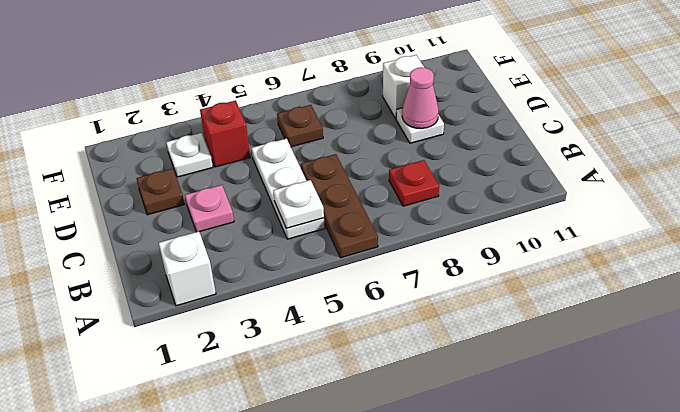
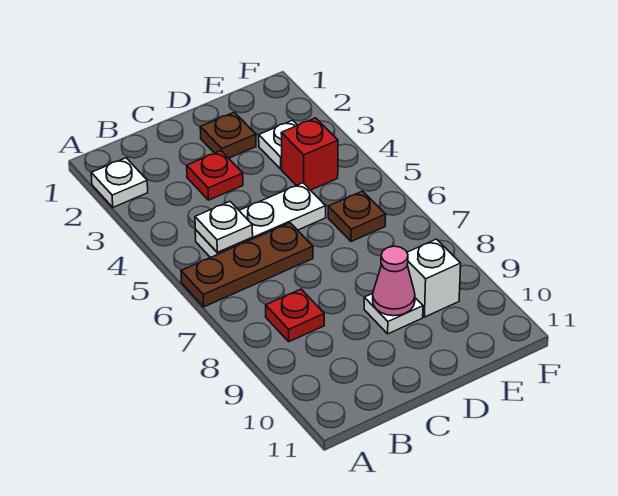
white 1x1 brick [159,232,216,306] -> white 1x1 plate [91,158,148,207]
pink 1x1 plate [185,185,234,232] -> red 1x1 plate [187,151,243,200]

